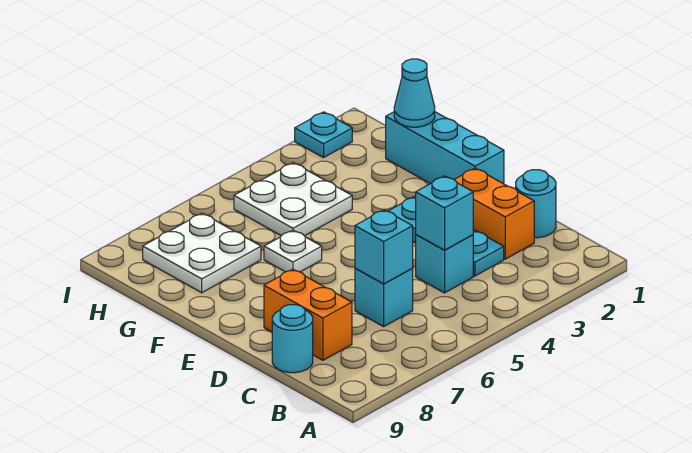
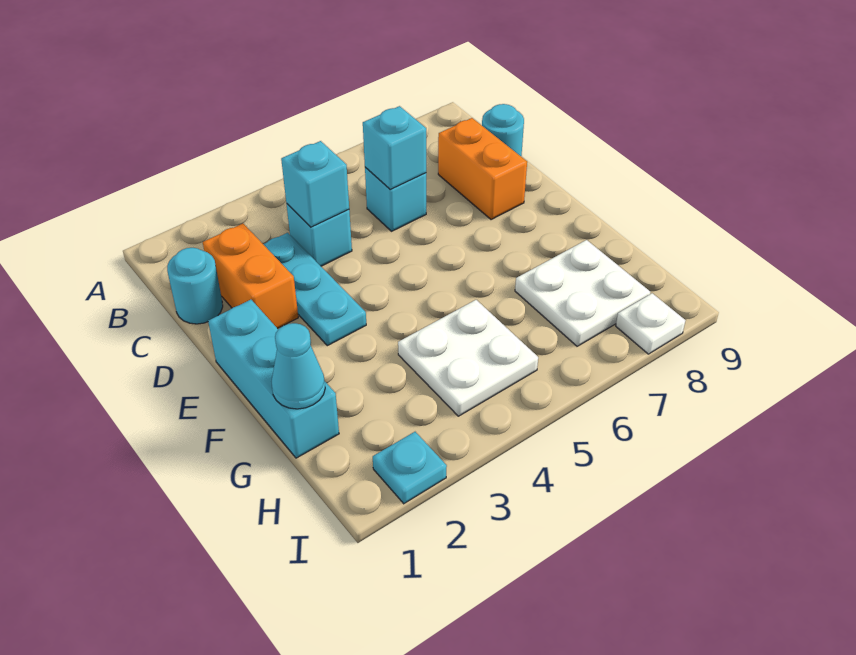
white 1x1 plate [264,230,322,272] -> white 1x1 plate moved to [616,293,685,354]

